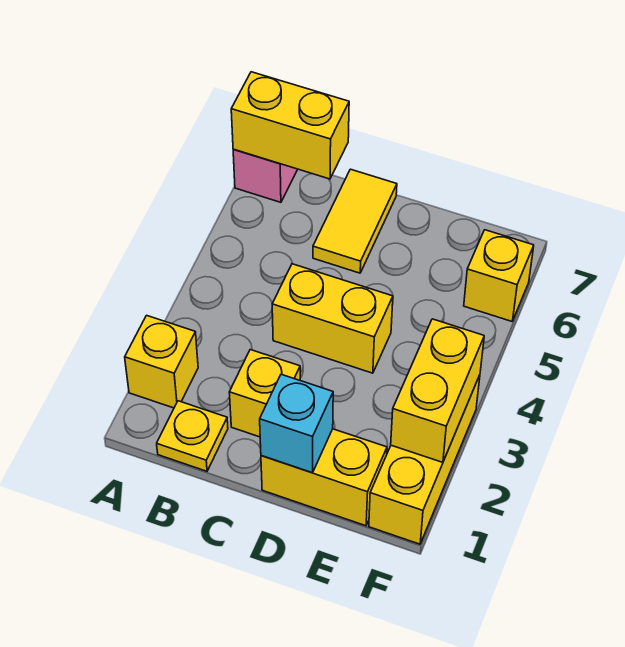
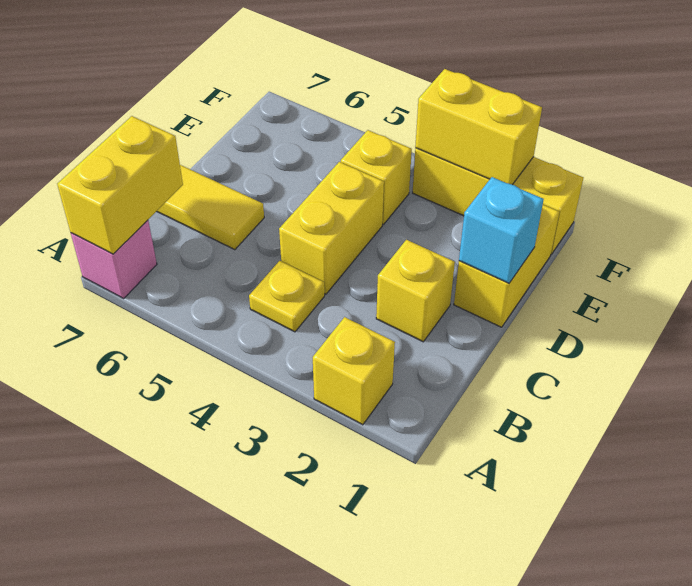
yellow 1x1 plate [157,401,228,471] -> yellow 1x1 plate moved to [249,261,325,332]
yellow 1x1 brick [464,230,534,321] -> yellow 1x1 brick moved to [341,130,412,224]

